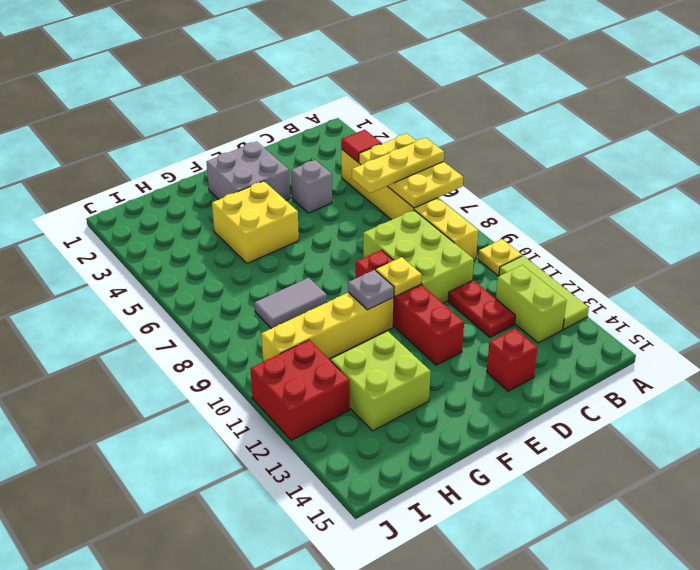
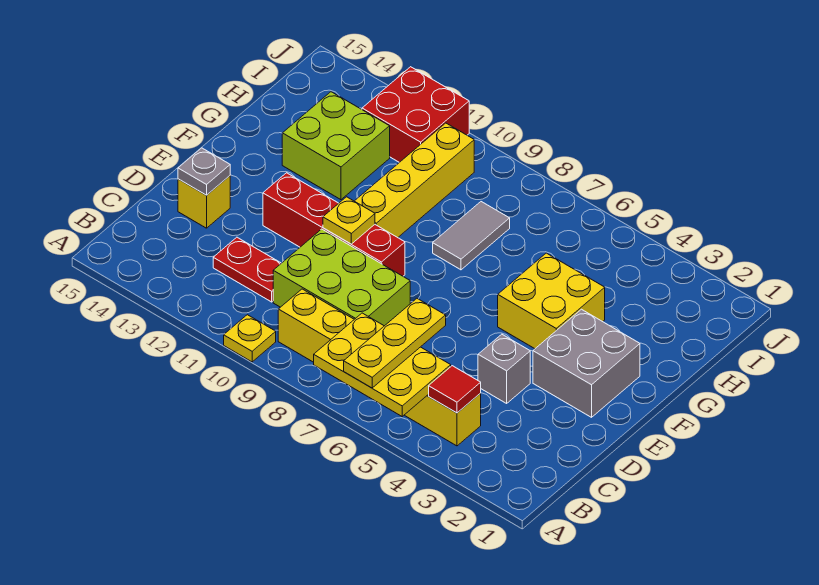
lime 1x3 tile [499,256,589,329] -> none
lime 1x2 brick [496,265,567,343] -> none
red 1x1 brick [487,329,538,391] -> yellow 1x1 brick [178,176,230,228]
grey 1x1 plate [348,270,394,310] -> grey 1x1 plate moved to [178,148,230,195]

